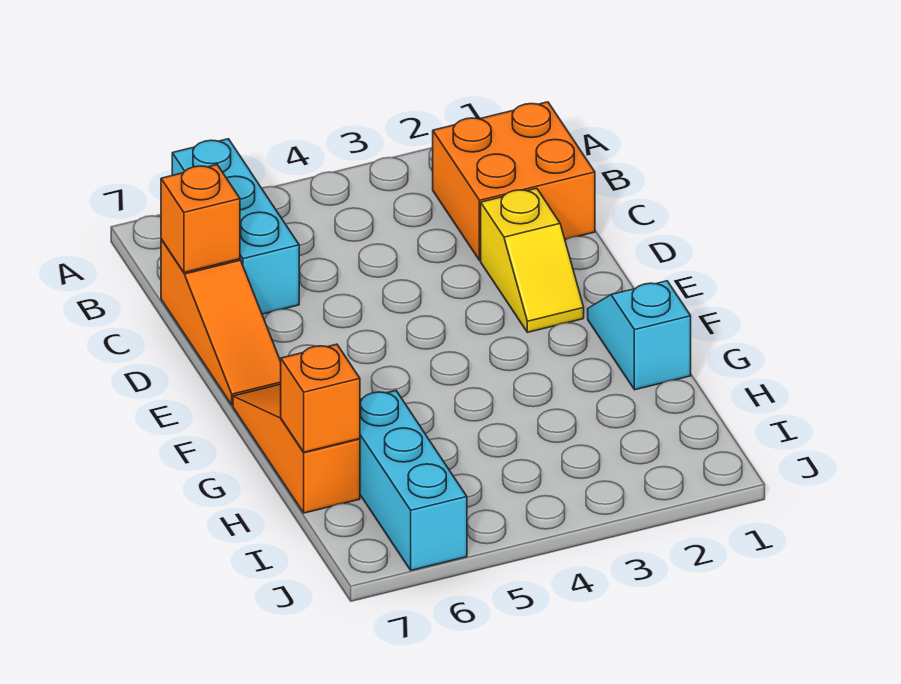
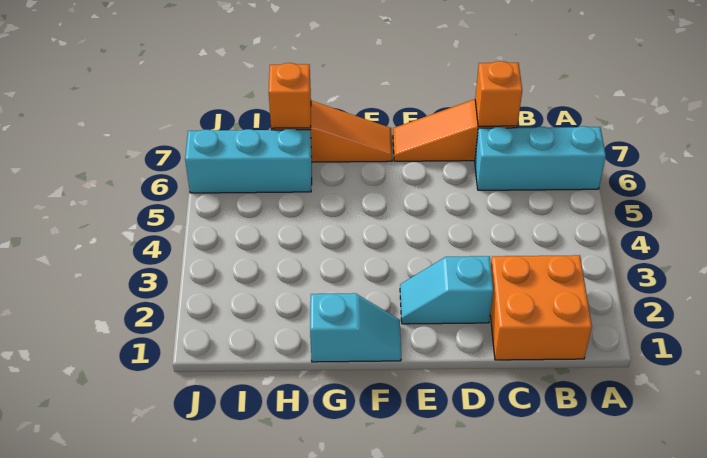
yellow 1x2 slope [481,188,584,332] -> cyan 1x2 slope [400,256,493,324]

